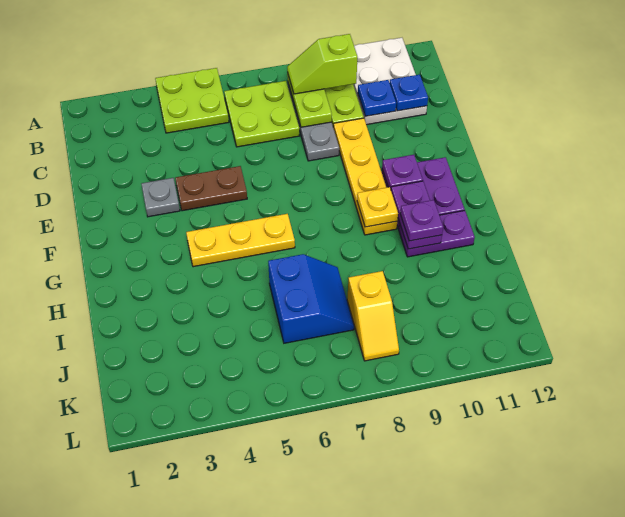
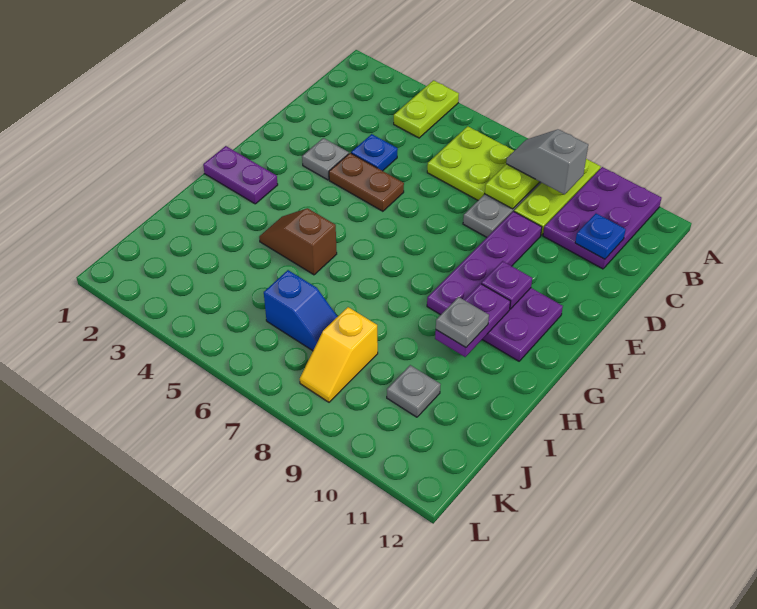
lime 2x2 plate [155,68,229,133] -> lime 1x2 plate [394,80,459,138]
white 2x3 plate [353,38,427,125] -> purple 2x3 plate [543,167,661,269]
lime 1x2 slope [287,34,357,94] -> grey 1x2 slope [506,129,588,195]
blue 1x1 plate [358,80,396,116] -> blue 1x1 plate moved to [351,134,398,171]
yellow 1x4 plate [333,118,397,235] -> purple 1x4 plate [427,211,542,315]
yellow 1x3 plate [186,214,295,267] -> none
yellow 1x1 plate [357,187,398,227] -> none
none -> brown 1x2 slope [259,208,337,275]
purple 1x2 plate [399,210,475,257] -> purple 1x2 plate moved to [203,146,278,204]
purple 1x1 plate [400,200,443,241] -> grey 1x1 plate [436,297,489,347]
blue 2x2 slope [268,254,354,343] -> blue 1x2 slope [264,270,338,351]
none -> grey 1x1 plate [387,365,441,417]

